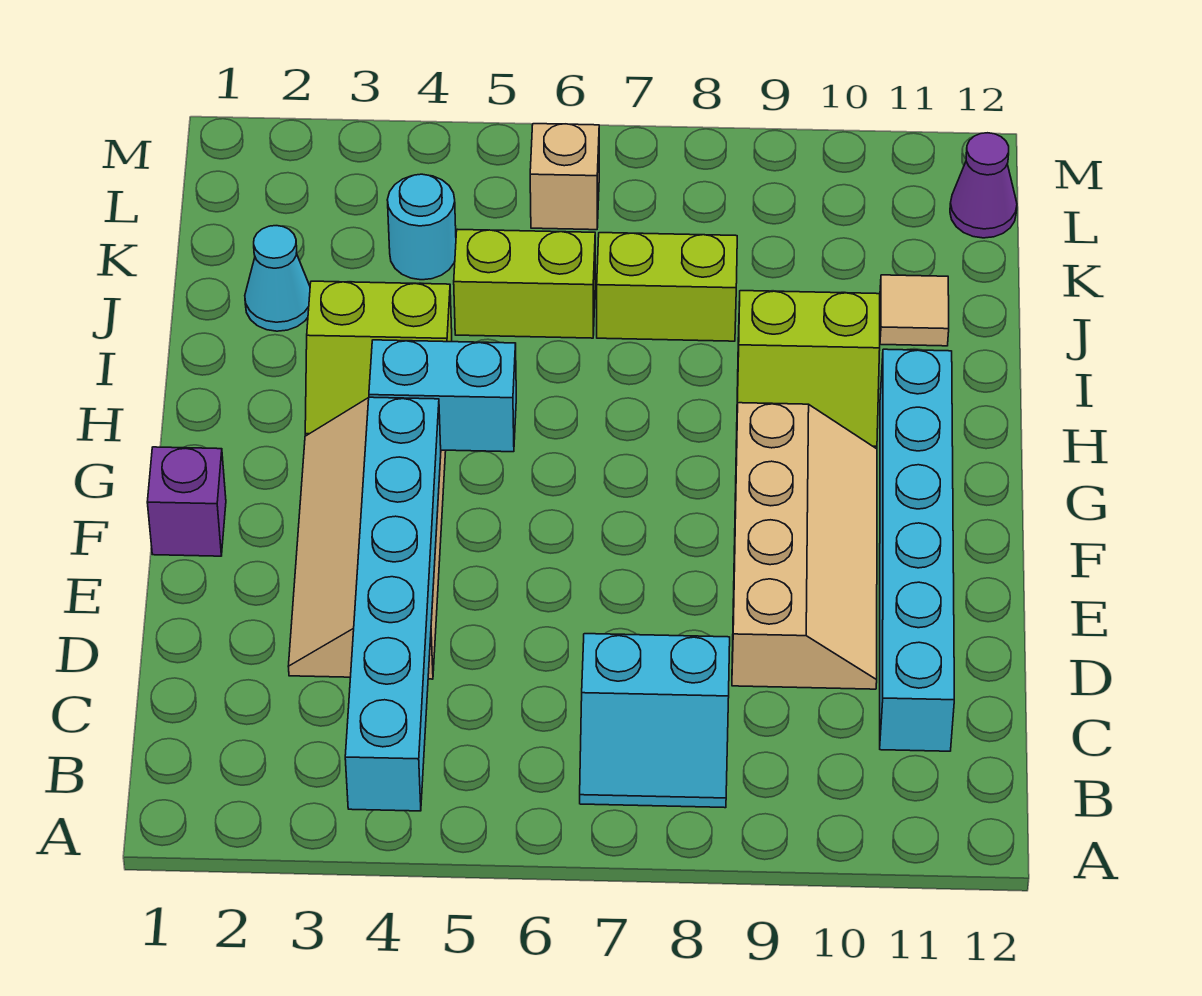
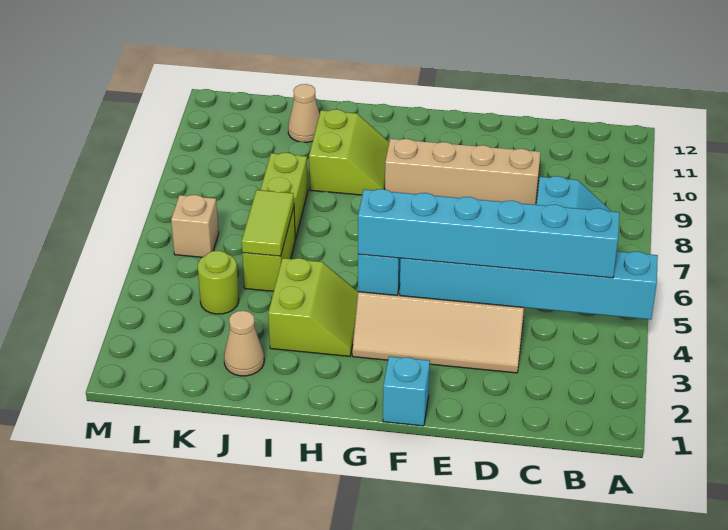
cyan 1x6 brick [880,349,954,751] -> cyan 1x6 brick moved to [358,189,620,278]
purple 1x1 brick [147,447,226,556] -> cyan 1x1 brick [383,356,430,426]
cyan 1x1 cone [245,226,310,331] -> tan 1x1 cone [224,311,264,376]
none -> lime 1x2 tile [242,190,294,256]
tan 1x1 tile [880,275,949,346] -> tan 1x1 cone [288,84,320,142]
cyan 1x1 round brick [387,174,456,280] -> lime 1x1 round brick [198,251,239,314]
purple 1x1 cone [950,133,1017,238] -> none

